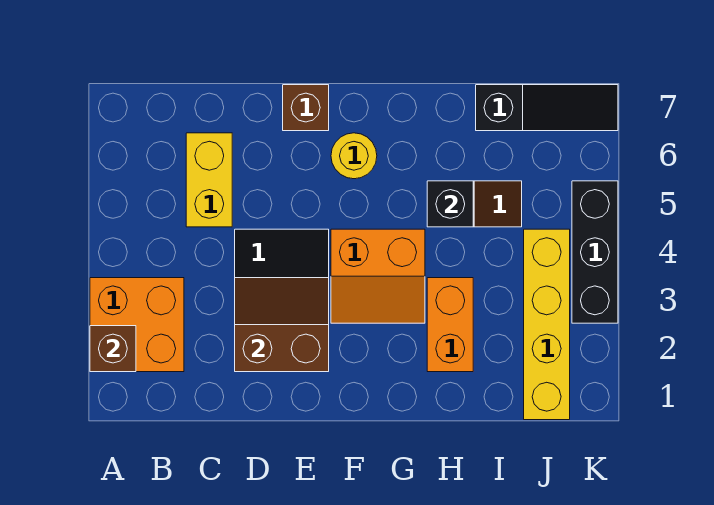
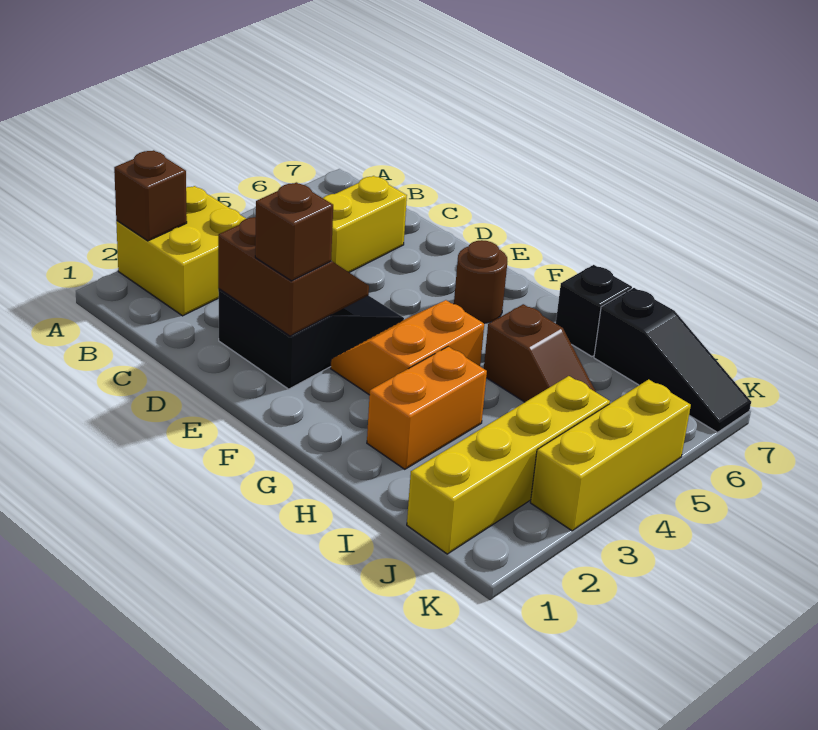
orange 2x2 brick [90,278,184,372] -> yellow 2x2 brick [116,186,246,316]
brown 1x1 brick [283,85,329,131] -> brown 1x1 brick moved to [255,182,333,281]
orange 2x2 slope [331,229,425,323] -> orange 2x2 slope turned to [331,300,484,395]
yellow 1x1 round brick [331,133,377,179] -> brown 1x1 round brick [454,240,507,323]
black 1x1 brick [427,181,473,227] -> black 1x1 brick moved to [556,265,632,357]
black 1x3 brick [572,181,618,323] -> yellow 1x3 brick [530,379,691,531]

